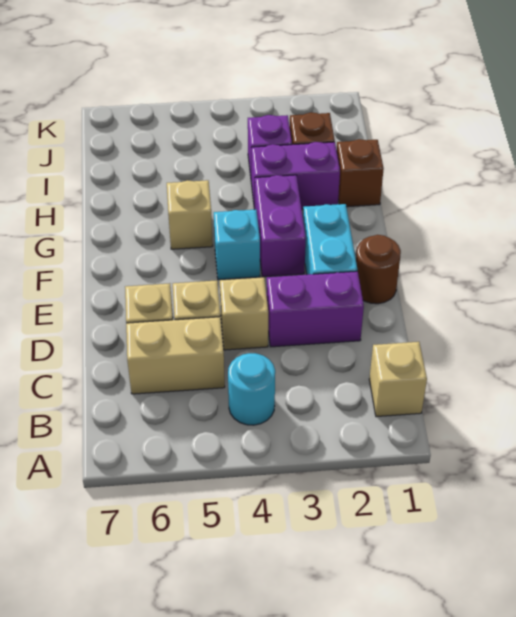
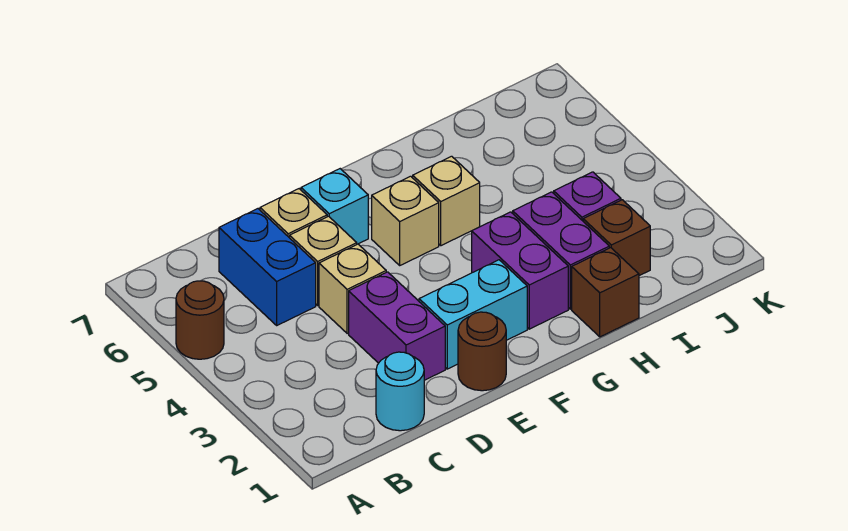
none -> brown 1x1 round brick [176,281,224,359]
tan 1x1 brick [369,342,427,417] -> tan 1x1 brick moved to [372,176,439,265]
cyan 1x1 round brick [228,353,275,425] -> cyan 1x1 round brick moved to [376,352,424,431]
tan 1x2 brick [126,317,225,394] -> blue 1x2 brick [219,209,316,325]
purple 1x2 brick [255,175,306,277] -> purple 1x2 brick turned to [472,212,568,329]
cyan 1x1 brick [214,209,260,280] -> cyan 1x1 brick moved to [301,169,368,244]

